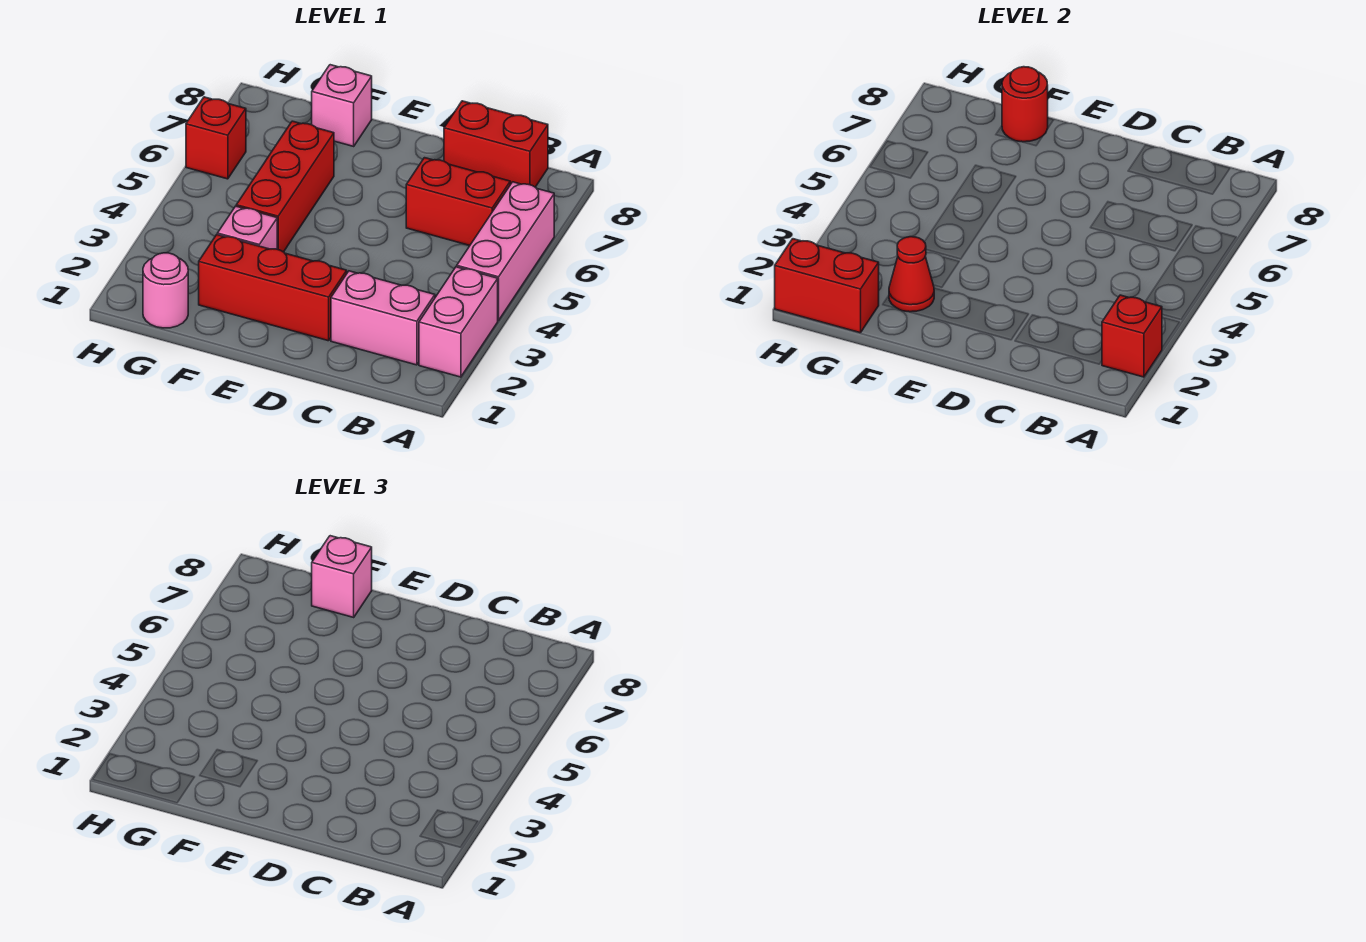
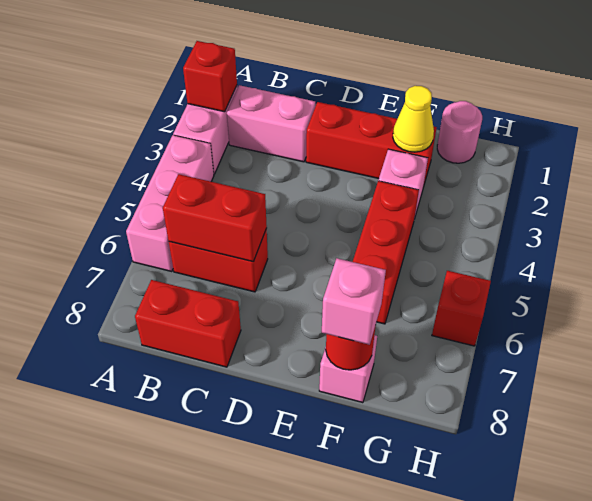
red 1x1 cone [889,237,934,312] -> yellow 1x1 cone [393,86,434,152]
red 1x2 brick [775,239,879,333] -> red 1x2 brick moved to [163,174,267,262]

